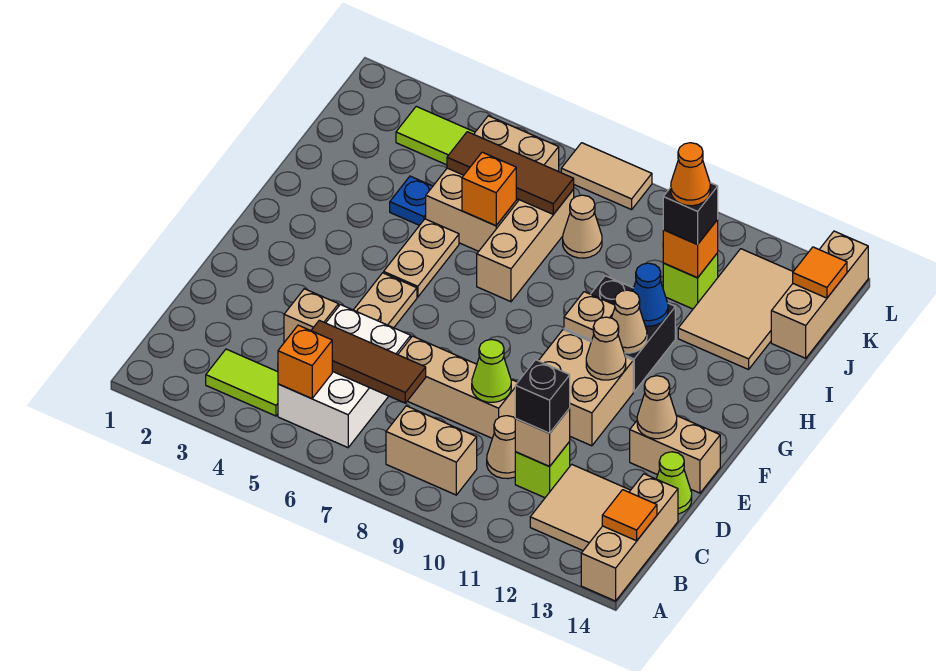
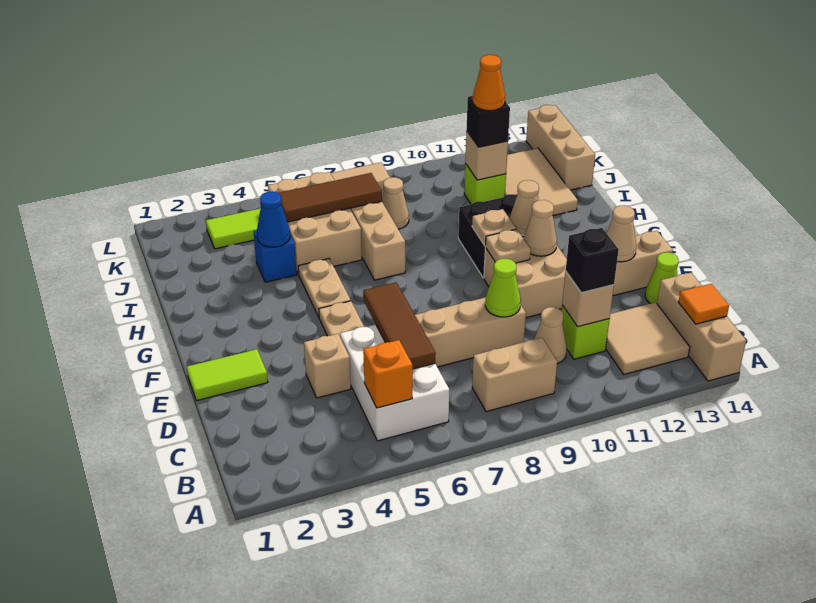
lime 1x2 tile [206,349,278,416] -> lime 1x2 tile moved to [187,349,268,401]
brown 1x3 tile [311,320,426,403] -> brown 1x3 tile turned to [363,282,436,369]
none -> tan 1x1 plate [485,229,531,263]
blue 1x1 cone [633,263,668,326] -> blue 1x1 cone moved to [257,191,290,247]
blue 1x1 plate [390,176,433,225] -> blue 1x1 brick [253,230,297,282]
orange 1x1 brick [462,152,516,226] -> none
orange 1x1 brick [663,220,718,278] -> tan 1x1 brick [465,131,508,180]
orange 1x1 tile [793,247,847,298] -> none

